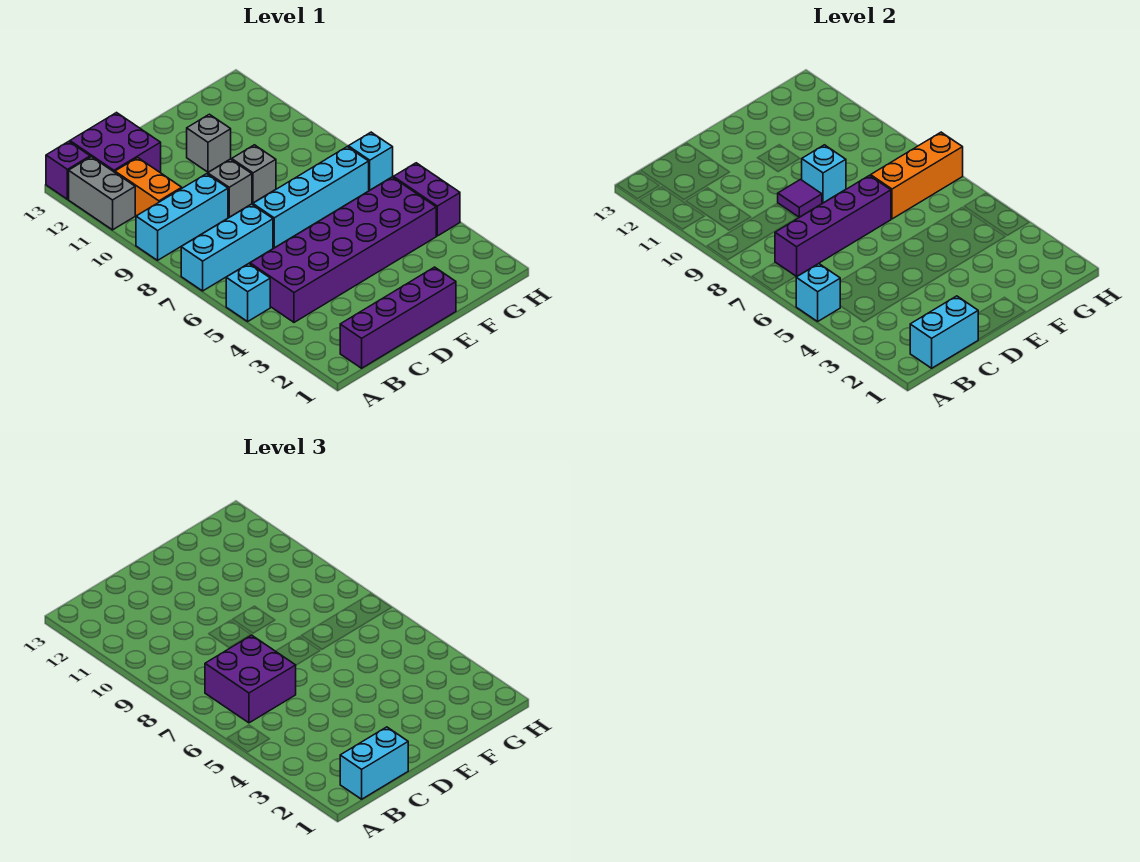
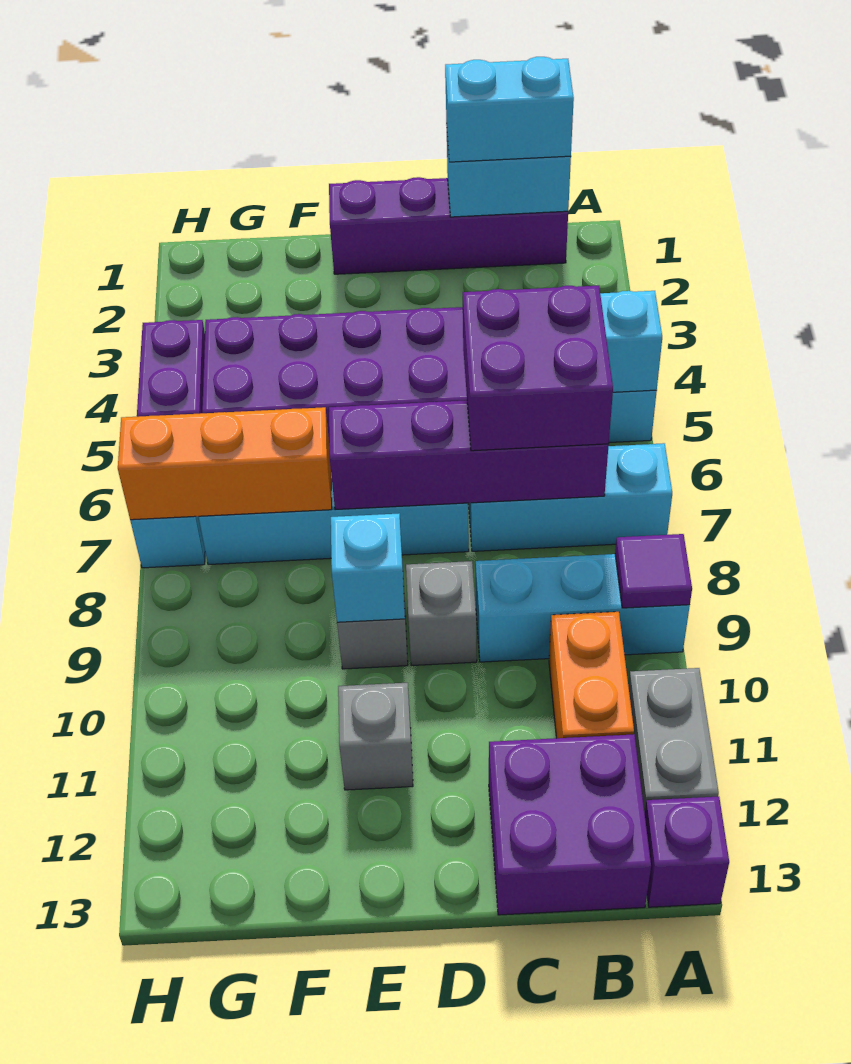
purple 1x1 tile [778,180,822,217] -> purple 1x1 tile moved to [615,534,692,608]

